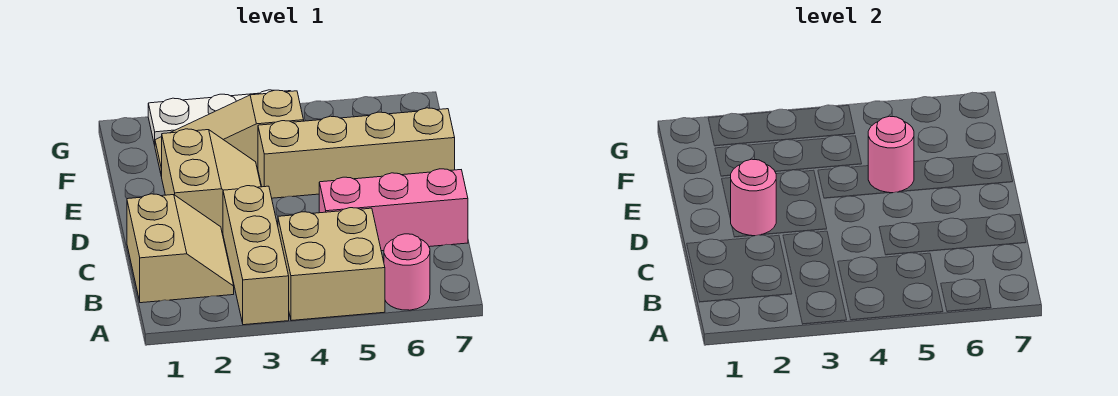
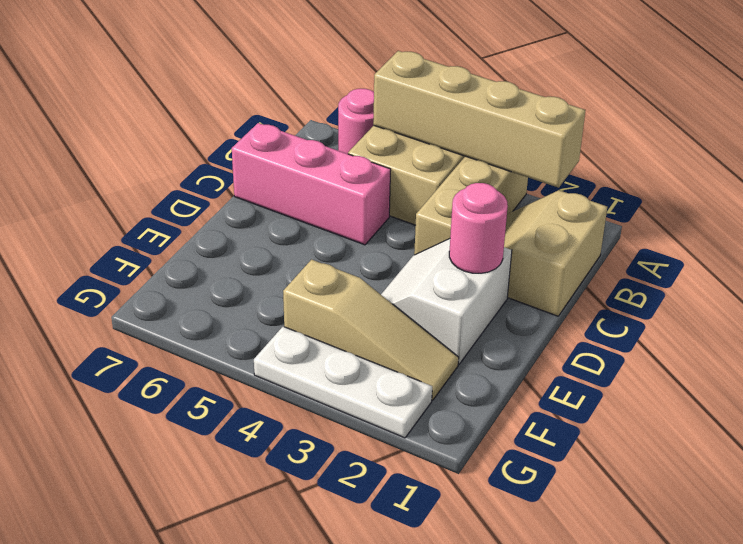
tan 2x2 slope [161,129,261,234] -> white 2x2 slope [381,239,512,364]
tan 1x4 brick [258,108,455,198] -> tan 1x4 brick moved to [373,51,585,188]
pink 1x1 round brick [868,116,914,193] -> none

